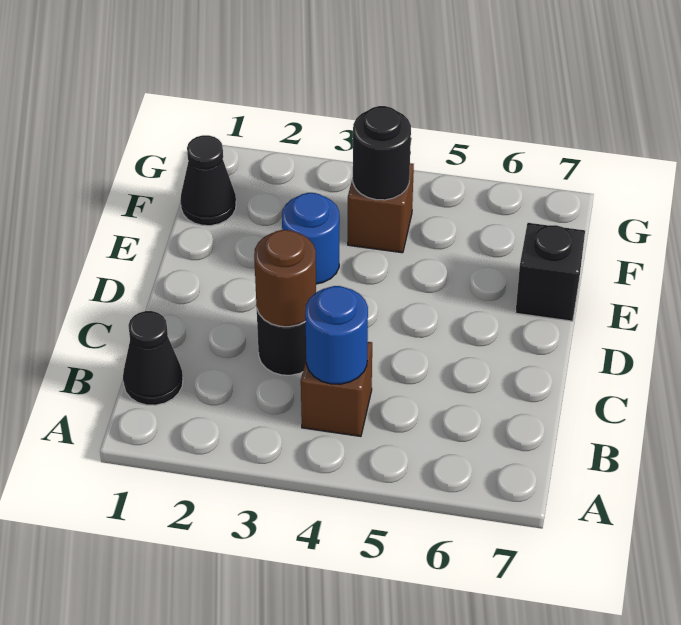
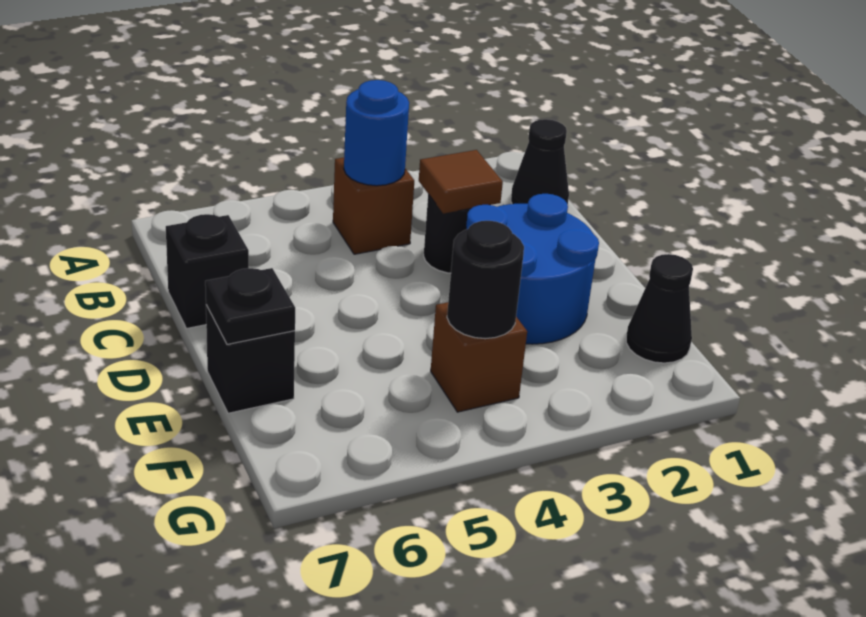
brown 1x1 round brick [254,230,316,327] -> brown 1x1 tile [419,150,503,214]
none -> black 1x1 brick [166,214,249,329]
blue 1x1 round brick [282,193,339,284] -> blue 2x2 round brick [466,194,599,344]
none -> black 1x1 plate [205,268,295,344]

